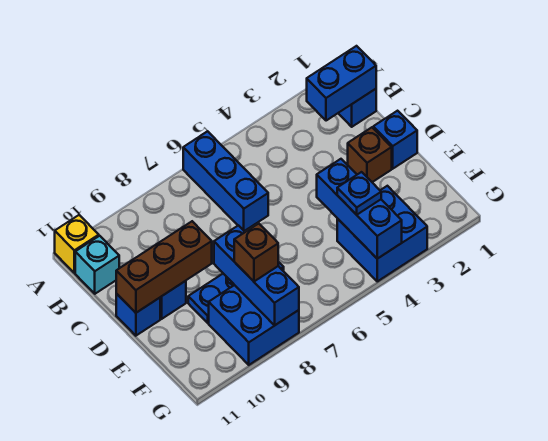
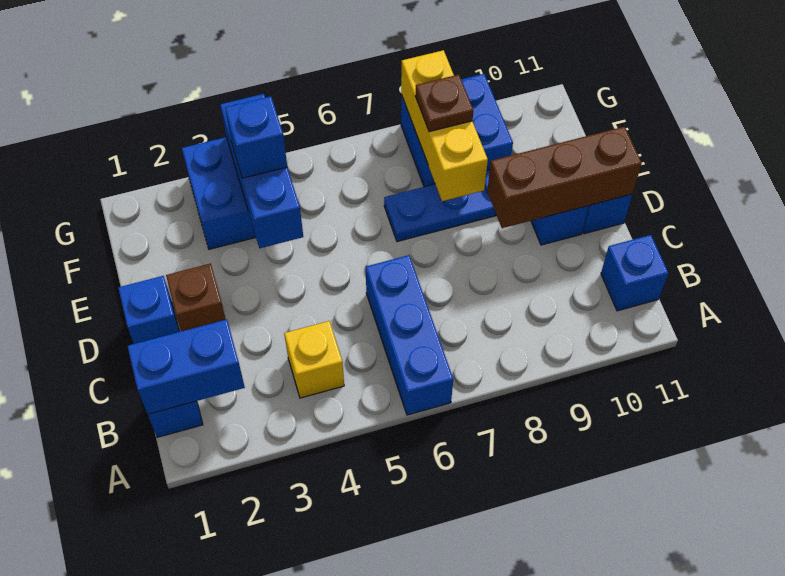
yellow 1x1 brick [55,215,99,273] -> yellow 1x1 brick moved to [284,321,344,398]
cyan 1x1 brick [75,236,119,294] -> blue 1x1 brick [601,235,668,311]
blue 1x3 brick [214,225,299,325] -> yellow 1x3 brick [401,50,488,201]
blue 1x1 plate [337,172,381,215] -> blue 1x1 brick [225,96,287,178]
brown 1x1 brick [234,224,278,281] -> brown 1x1 plate [415,75,473,132]

